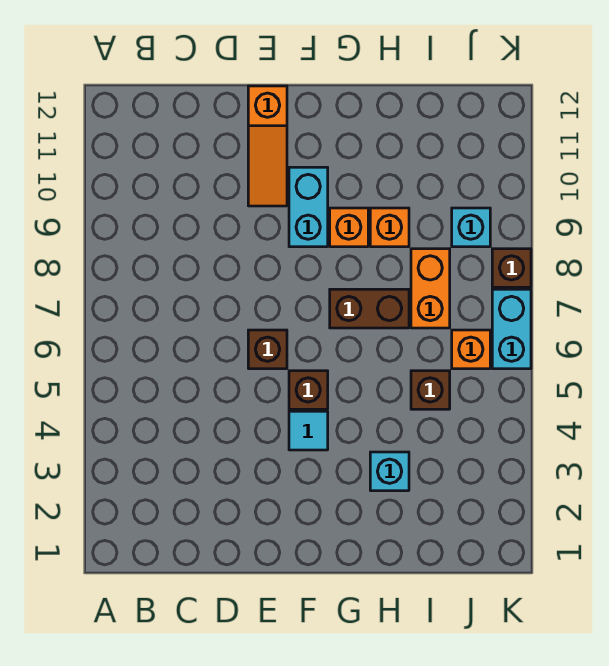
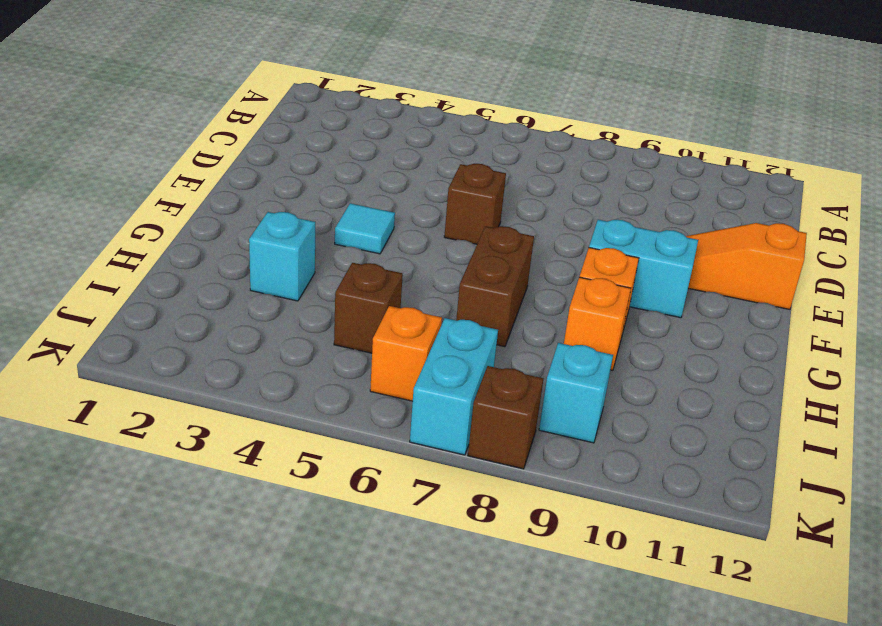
brown 1x1 brick [289,371,328,409] -> none
orange 1x2 brick [411,249,450,328] -> none
cyan 1x2 brick [492,289,531,369] -> cyan 1x2 brick turned to [410,318,498,455]

